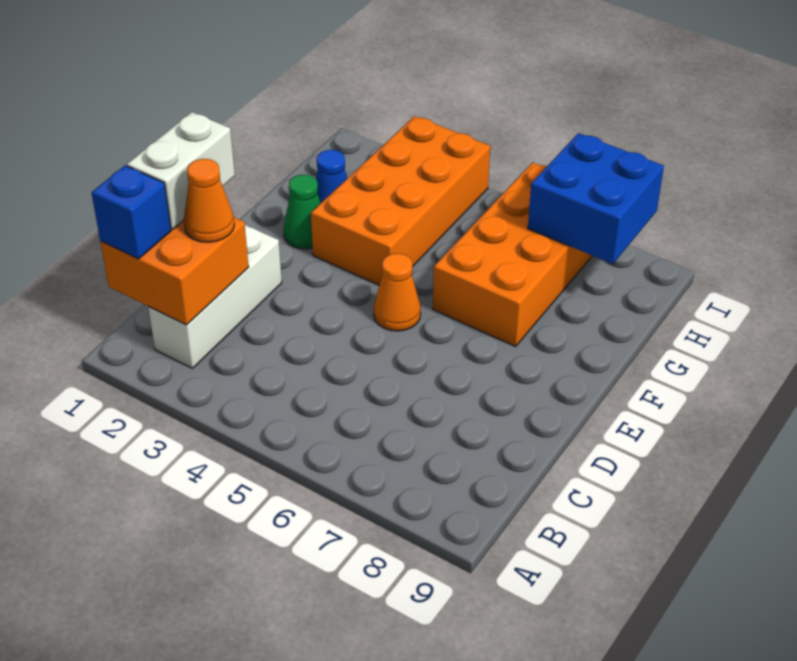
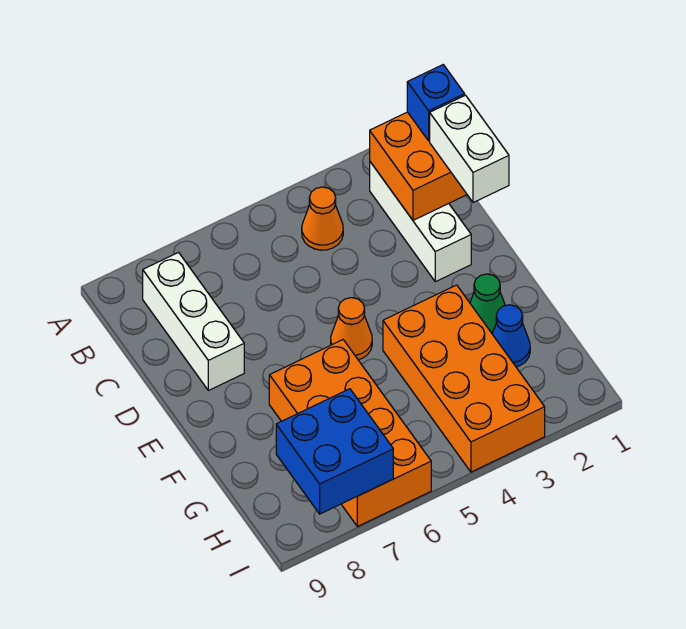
none -> white 1x3 brick [143,253,244,391]
orange 1x1 cone [184,159,234,242] -> orange 1x1 cone moved to [302,187,343,250]

